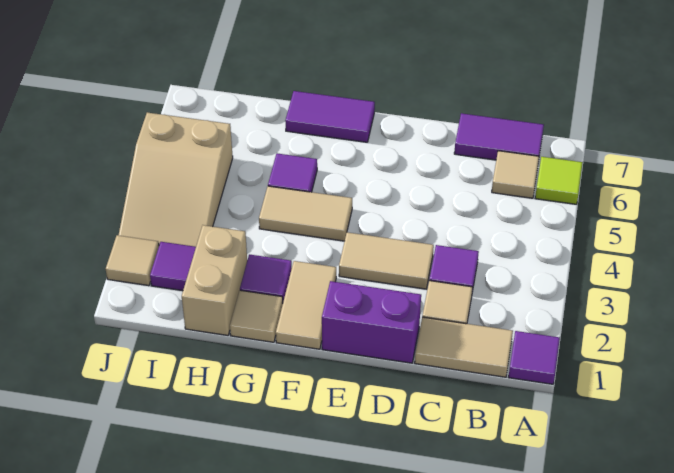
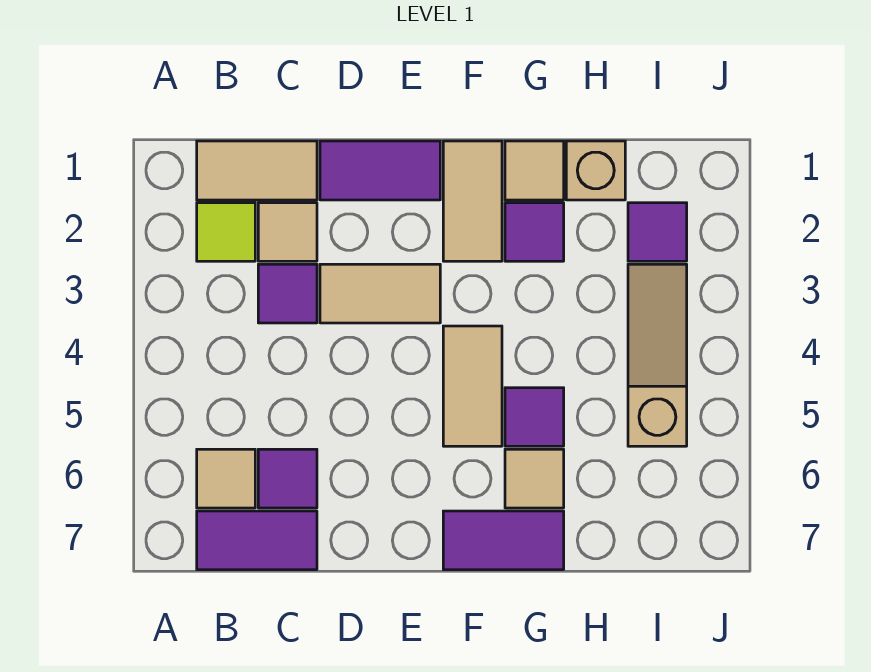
purple 1x1 tile [509,331,560,384] -> purple 1x1 tile moved to [258,449,317,508]
lime 1x1 tile [535,157,583,204] -> lime 1x1 tile moved to [197,203,255,261]
purple 1x2 brick [322,281,421,363] -> purple 1x2 tile [320,141,440,200]
tan 1x2 tile [259,186,352,241] -> tan 1x2 tile turned to [443,326,502,446]
tan 1x2 brick [182,225,247,335] -> tan 1x1 brick [566,141,625,200]
tan 2x3 slope [119,112,233,247] -> tan 1x3 slope [628,264,687,446]
tan 1x1 tile [106,235,159,286] -> tan 1x1 tile moved to [505,449,564,508]

